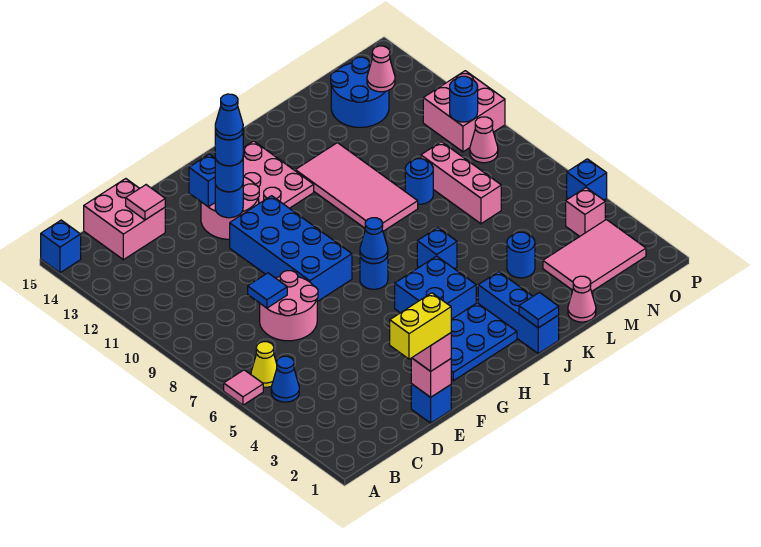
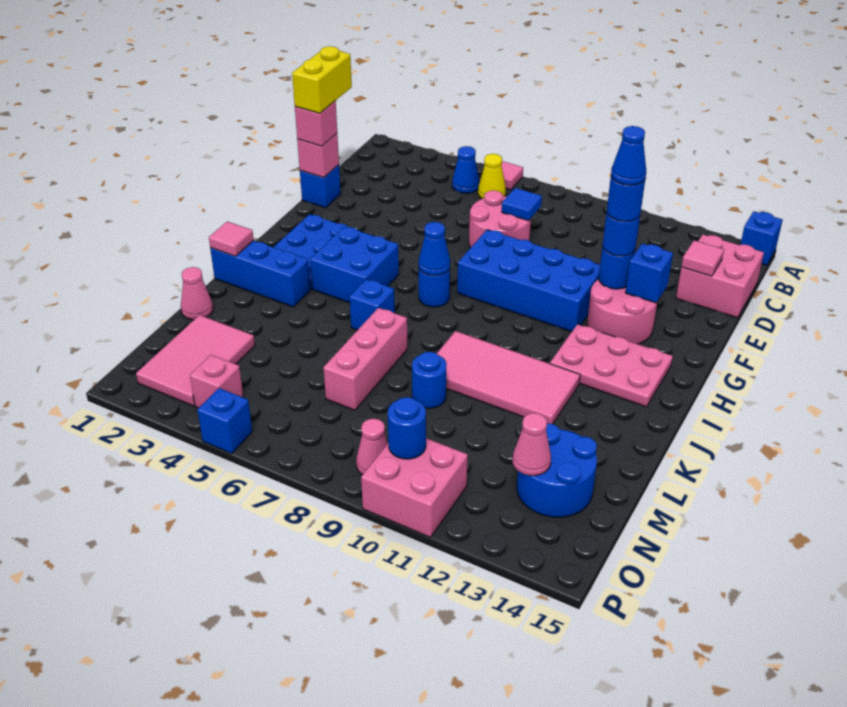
blue 1x1 tile [519,293,559,328] -> pink 1x1 tile [209,222,254,256]
blue 1x1 round brick [507,232,535,278] -> none
pink 1x3 brick [421,142,501,224] -> pink 1x3 brick turned to [323,308,407,410]

